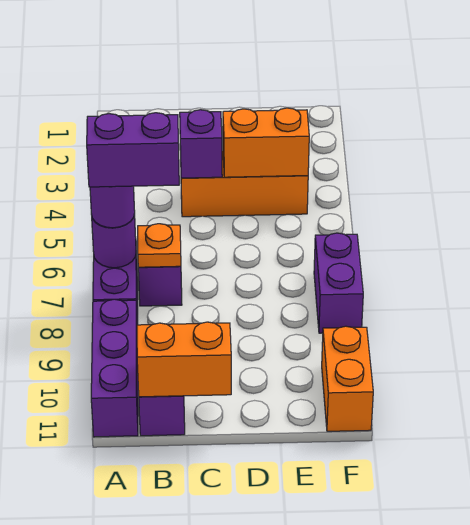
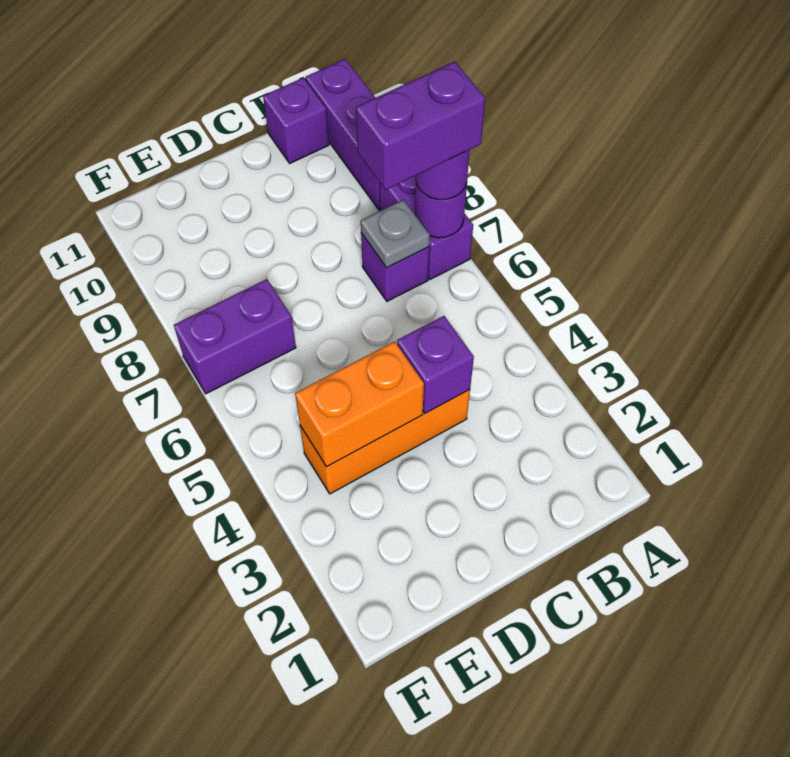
orange 1x1 plate [138,224,181,267] -> grey 1x1 plate [361,200,430,268]
orange 1x2 brick [137,322,231,397] -> none
purple 1x2 brick [314,233,363,333] -> purple 1x2 brick turned to [174,279,296,394]
orange 1x2 brick [322,326,373,431] -> none

